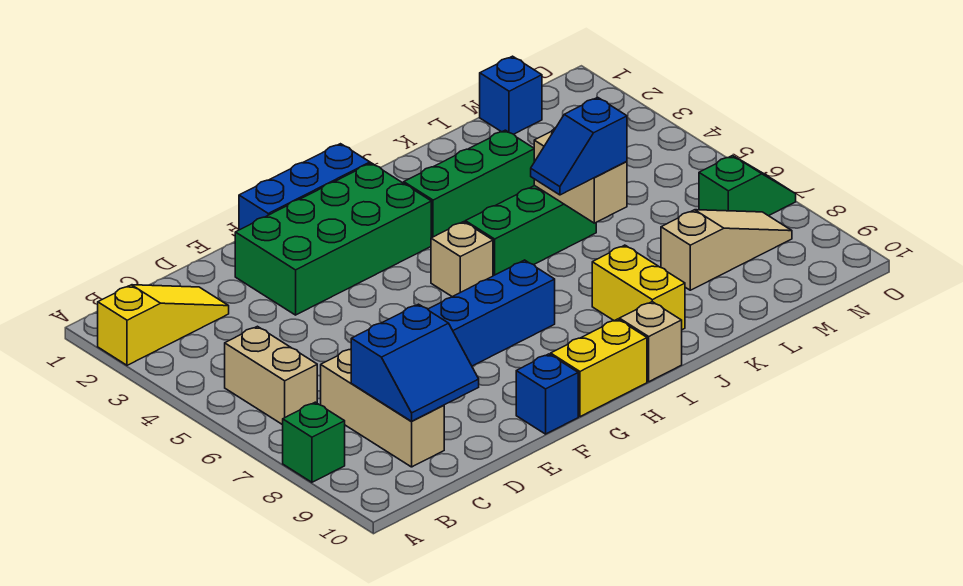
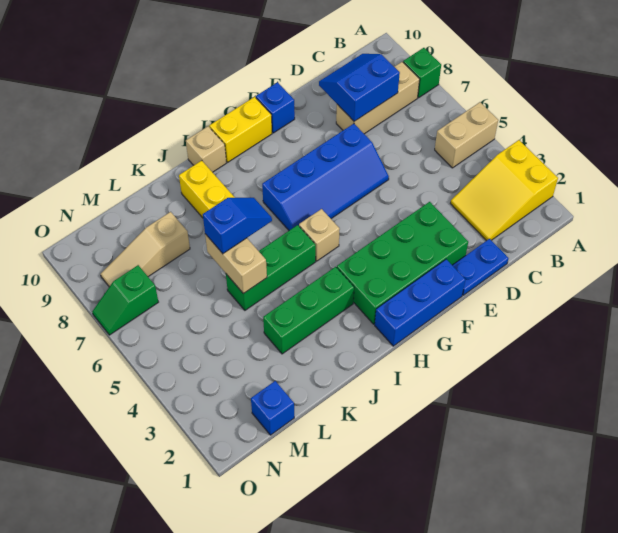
yellow 1x3 slope [98,285,229,365] -> yellow 2x3 slope [450,140,558,241]
tan 1x2 brick [225,326,317,425] -> tan 1x2 brick turned to [435,102,498,168]
tan 1x3 brick [321,349,444,467] -> tan 1x3 brick turned to [336,62,420,134]
none -> blue 1x2 plate [452,239,508,295]

